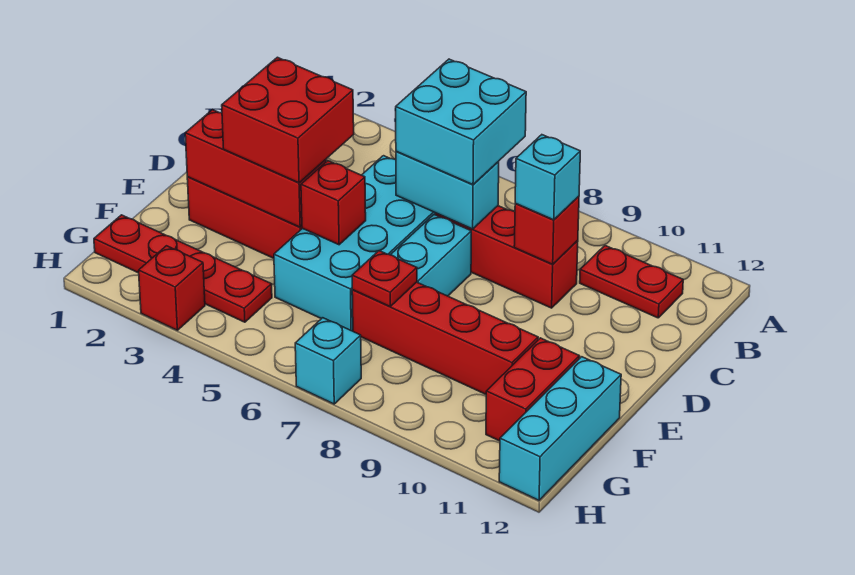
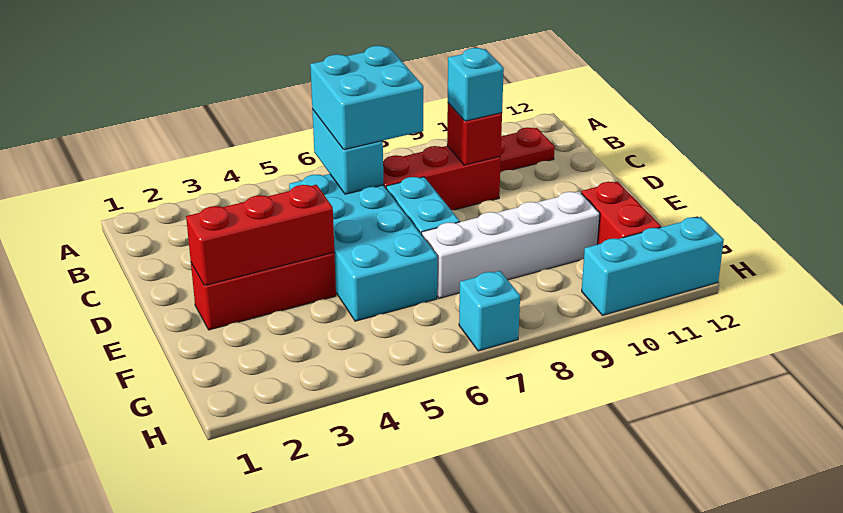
cyan 1x2 brick [396,151,499,229] -> cyan 1x2 brick turned to [312,109,383,194]
red 2x2 brick [222,57,354,183] -> none
red 1x1 brick [301,161,366,245] -> none
red 1x4 brick [352,282,538,394] -> white 1x4 brick [422,191,600,298]
red 1x1 plate [352,251,417,307] -> none
cyan 1x3 brick [499,357,621,500] -> cyan 1x3 brick turned to [582,217,724,315]
red 1x4 plate [94,215,272,322] -> none
red 1x1 brick [139,246,205,330] -> none

